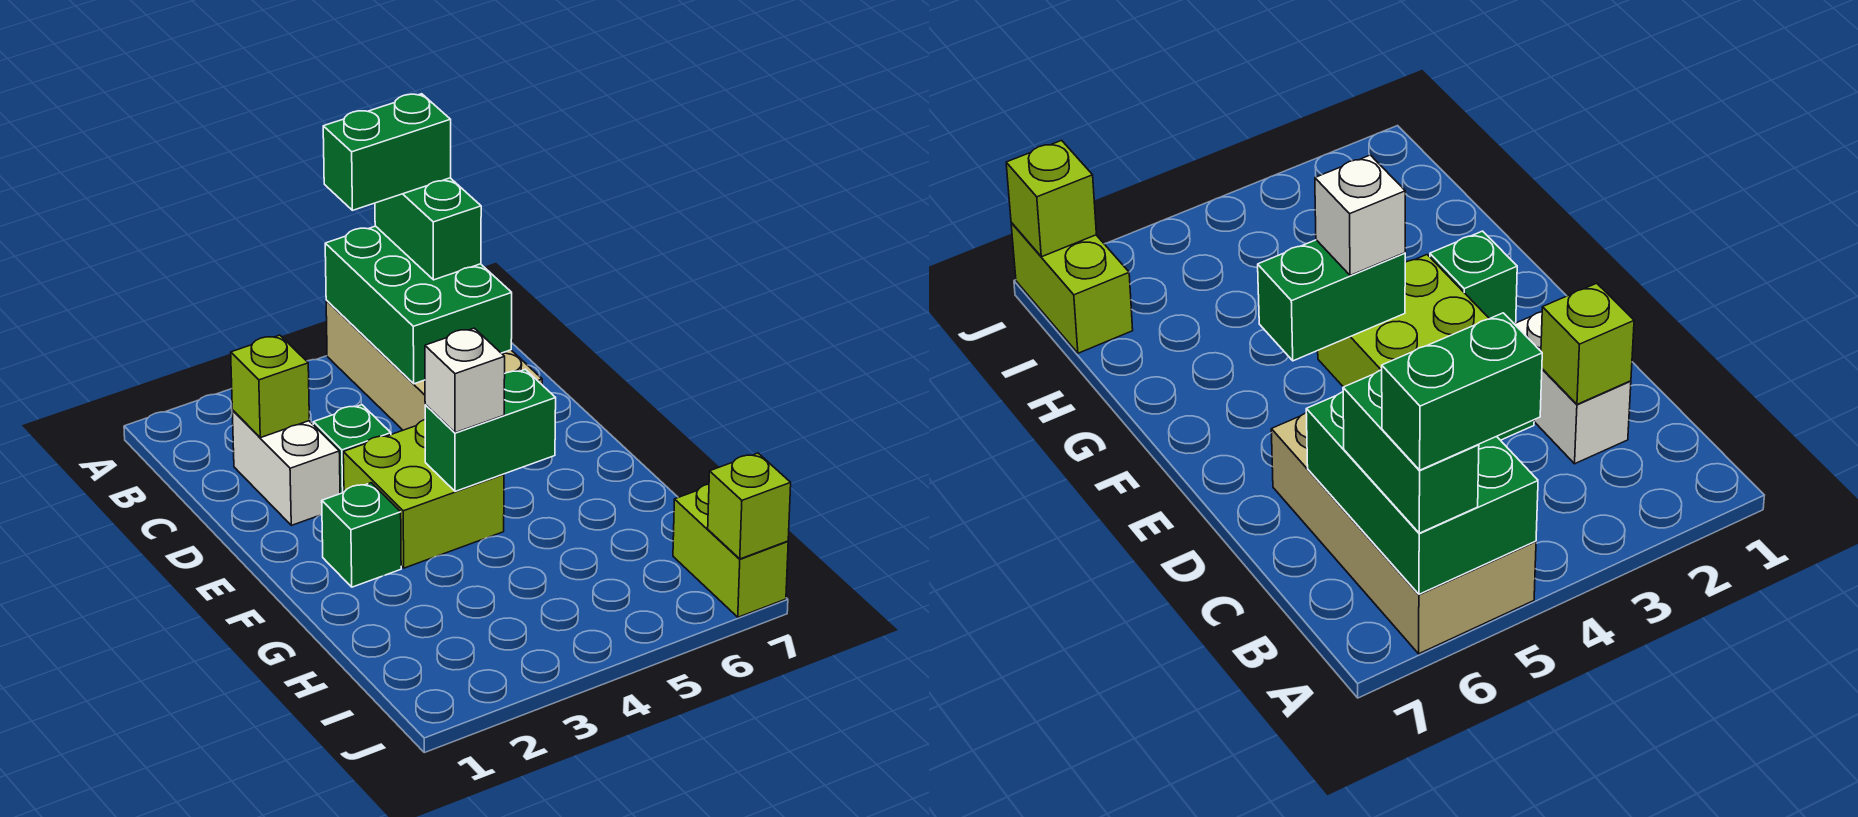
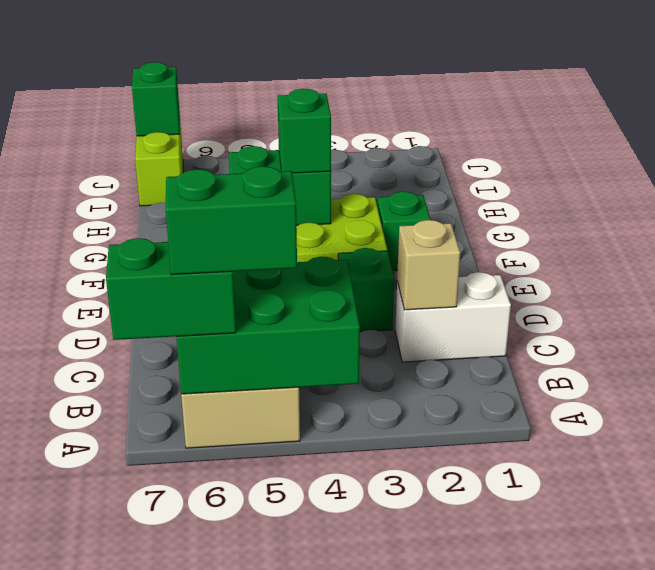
green 2x3 brick [325,226,512,384] -> green 2x3 brick turned to [176,257,360,394]
green 1x2 brick [375,178,481,280] -> green 1x2 brick turned to [106,238,236,340]
white 1x2 brick [232,410,340,525] -> white 1x2 brick turned to [395,272,511,362]
lime 1x1 brick [231,335,309,438] -> tan 1x1 brick [397,220,460,310]
white 1x1 brick [425,328,505,433] -> green 1x1 brick [278,89,331,173]
lime 1x1 brick [708,453,791,559] -> green 1x1 brick [132,62,180,136]

